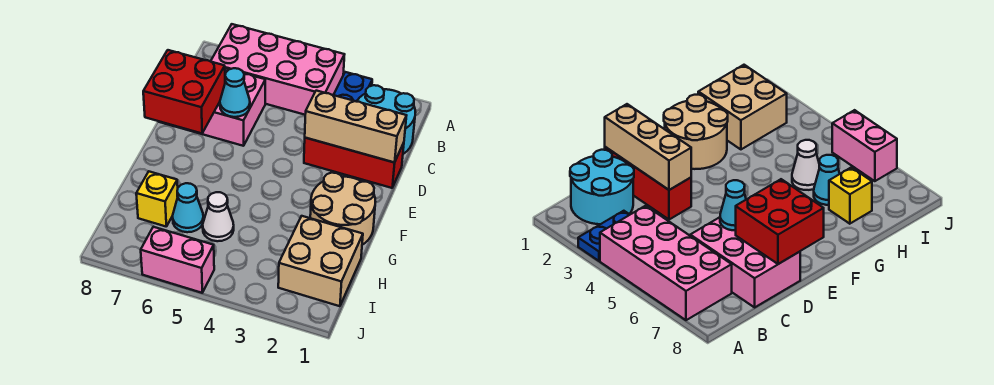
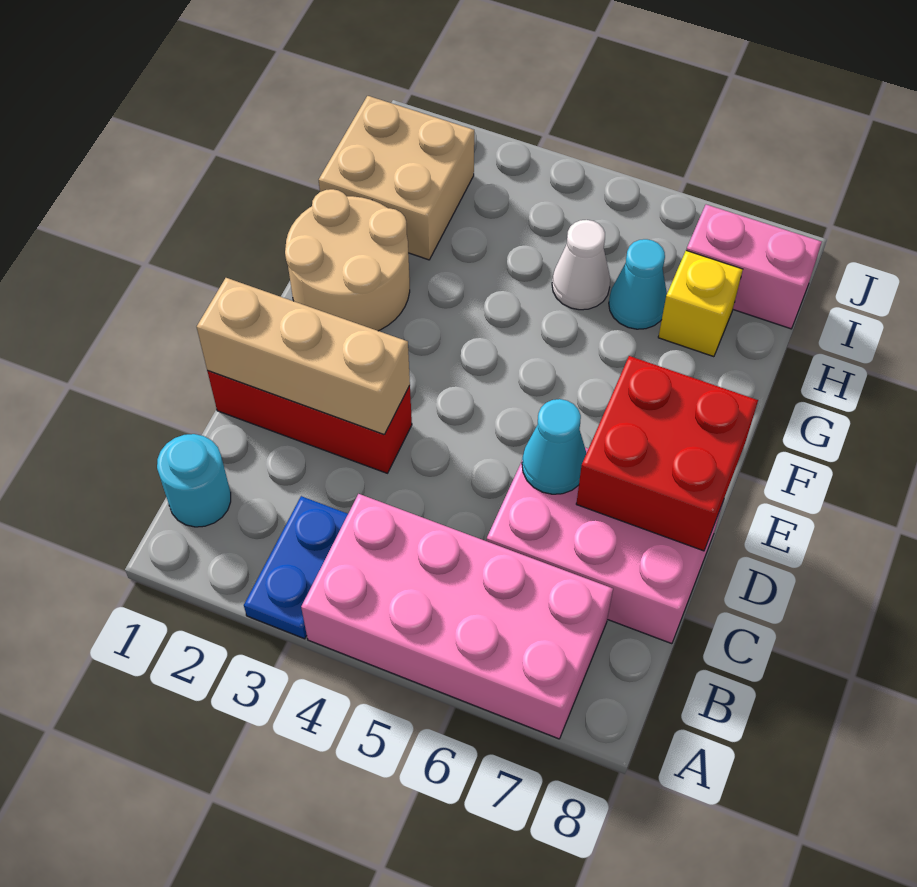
cyan 2x2 round brick [357,85,415,154] -> cyan 1x1 round brick [157,434,231,527]
pink 1x2 brick [141,227,214,293] -> pink 1x2 brick moved to [686,205,822,329]

